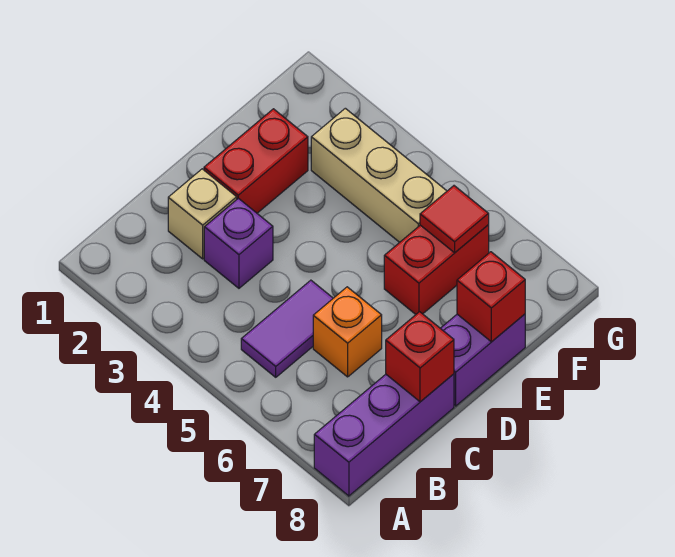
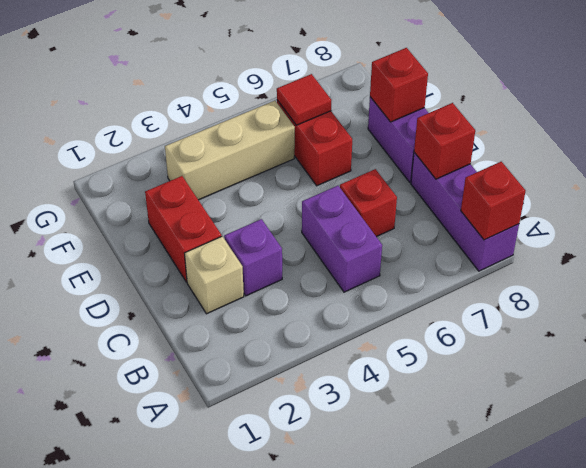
none -> red 1x1 brick [461,162,525,240]
purple 1x2 tile [241,280,333,377] -> purple 1x2 brick [302,186,382,292]
orange 1x1 brick [313,287,382,377] -> red 1x1 brick [340,169,397,237]

